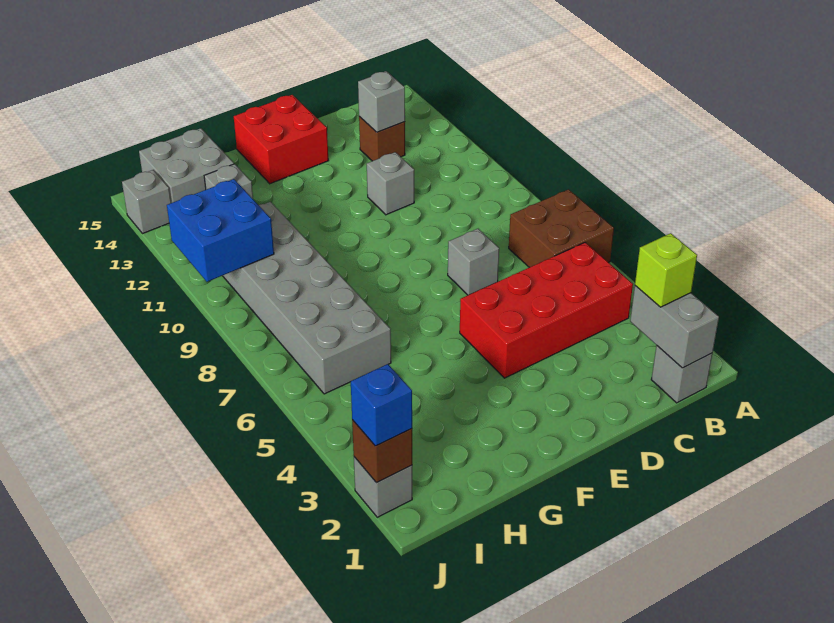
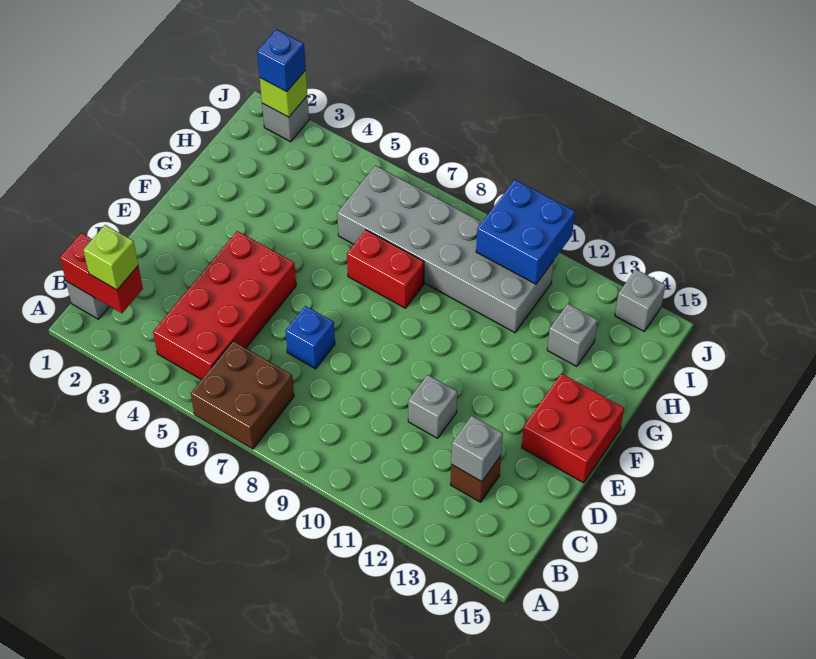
grey 1x2 brick [630,286,719,368] -> red 1x2 brick [60,233,143,313]
grey 1x1 brick [448,229,499,295] -> blue 1x1 brick [285,306,335,369]
none -> red 1x2 brick [347,230,424,308]
grey 2x2 brick [139,128,234,203] -> none
brown 1x1 brick [352,420,412,483] -> lime 1x1 brick [260,70,307,117]

